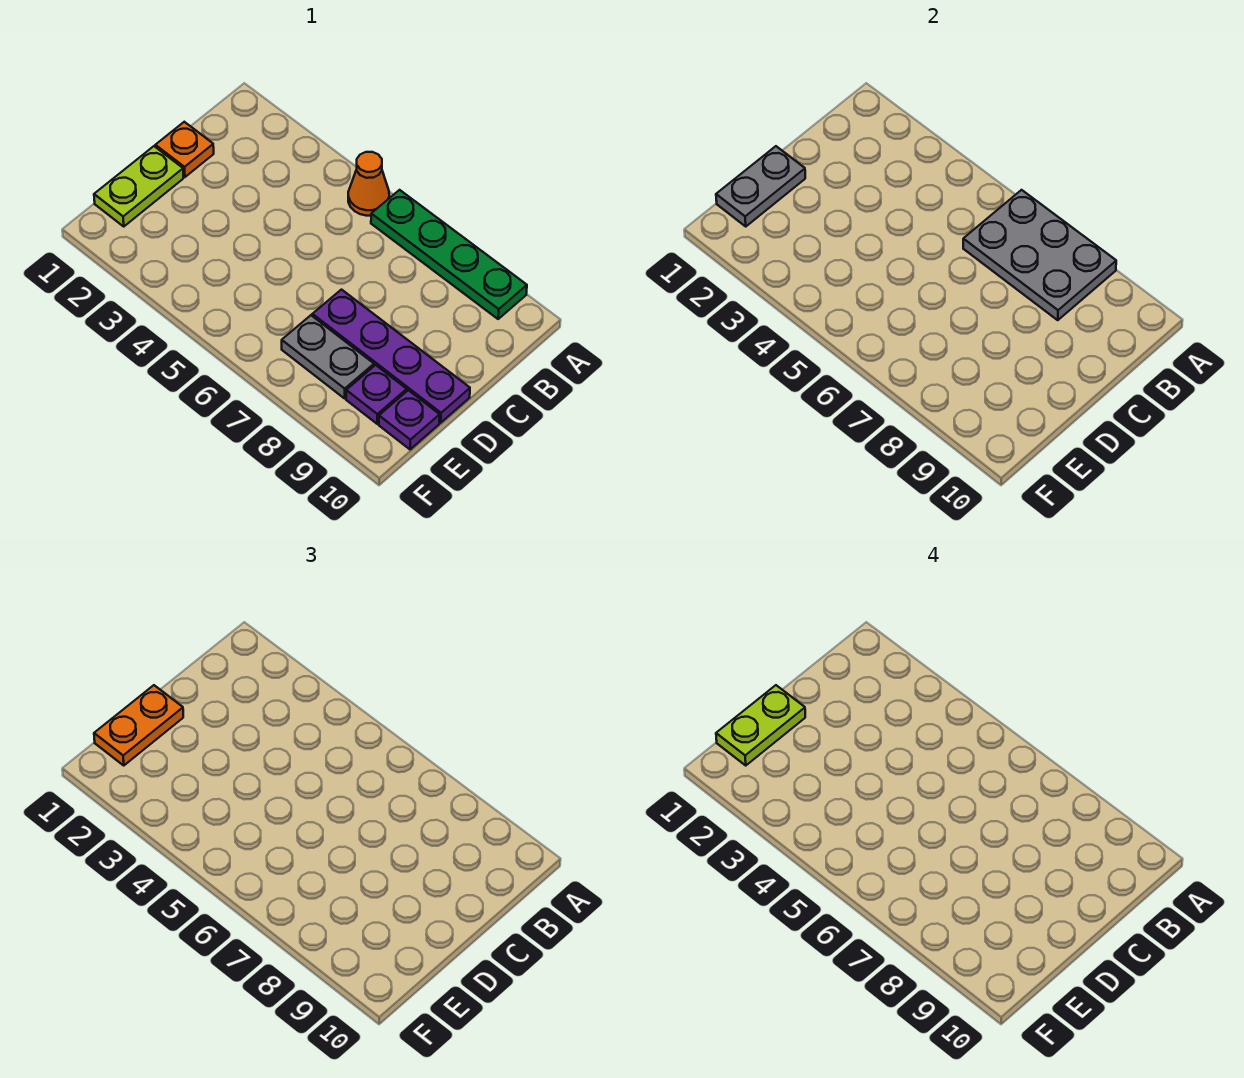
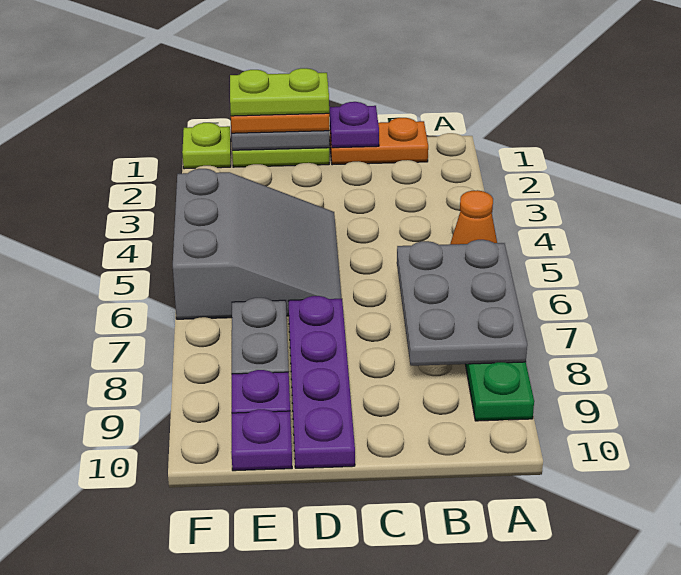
orange 1x1 plate [155,122,214,177] -> orange 1x2 plate [329,118,428,165]
none -> purple 1x1 plate [330,102,379,148]
none -> grey 3x3 slope [173,169,342,319]
none -> lime 1x1 plate [182,123,231,169]

